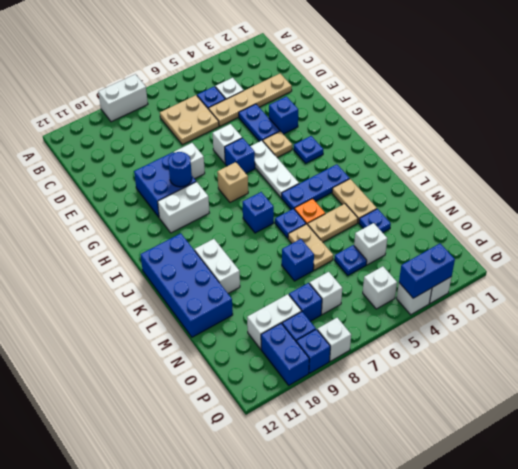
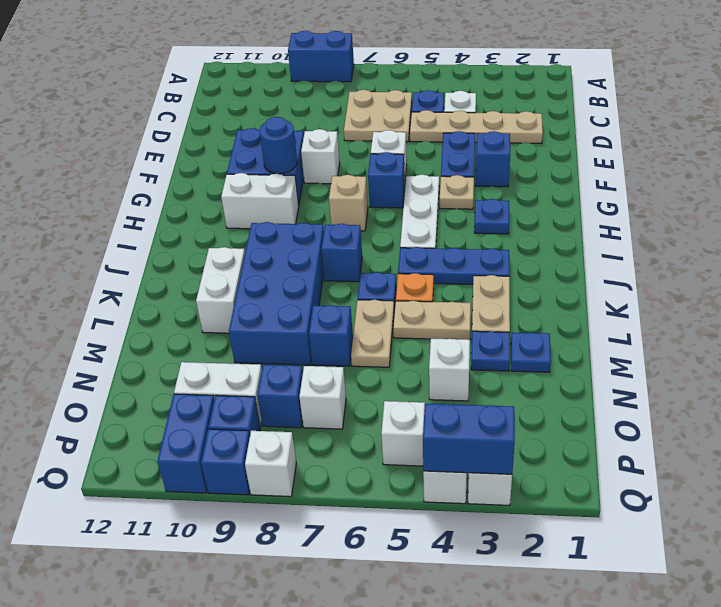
white 1x2 brick [98,74,148,122] -> blue 1x2 brick [288,31,354,82]
blue 2x4 brick [140,233,233,337] -> blue 2x4 brick moved to [229,222,324,365]
blue 1x1 plate [335,245,367,275] -> blue 1x1 plate moved to [511,332,551,372]

